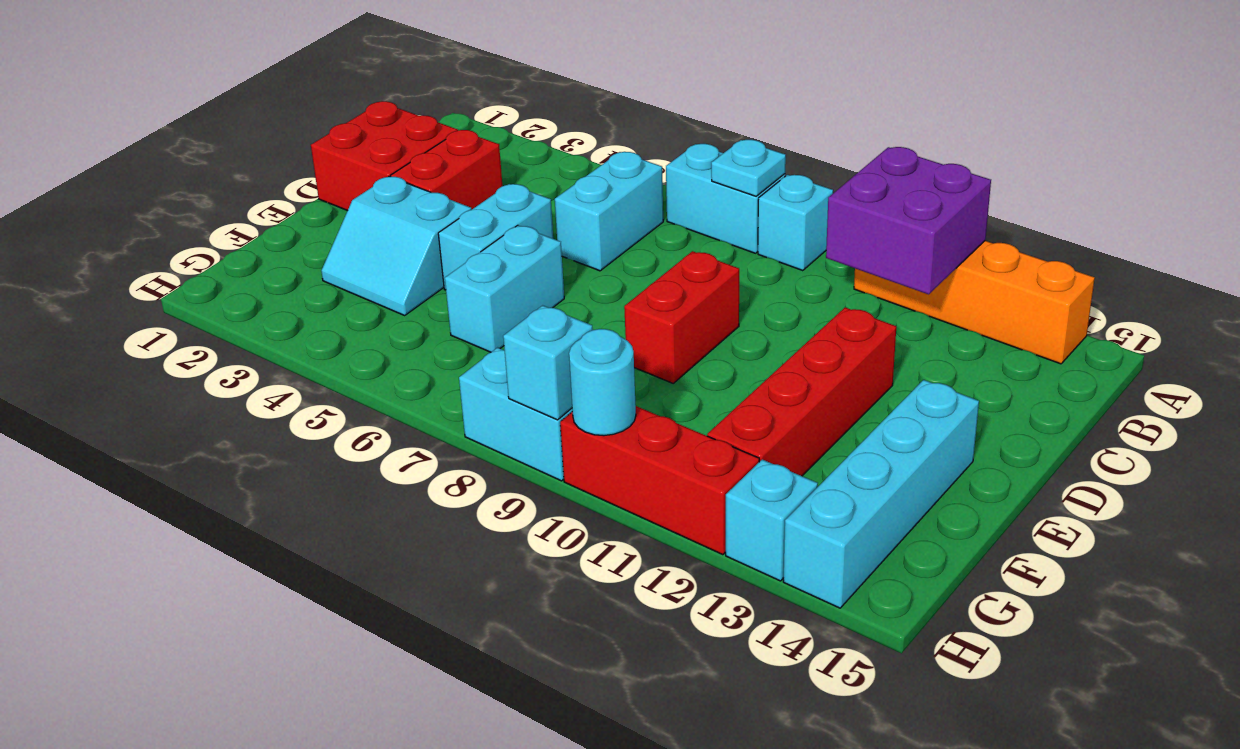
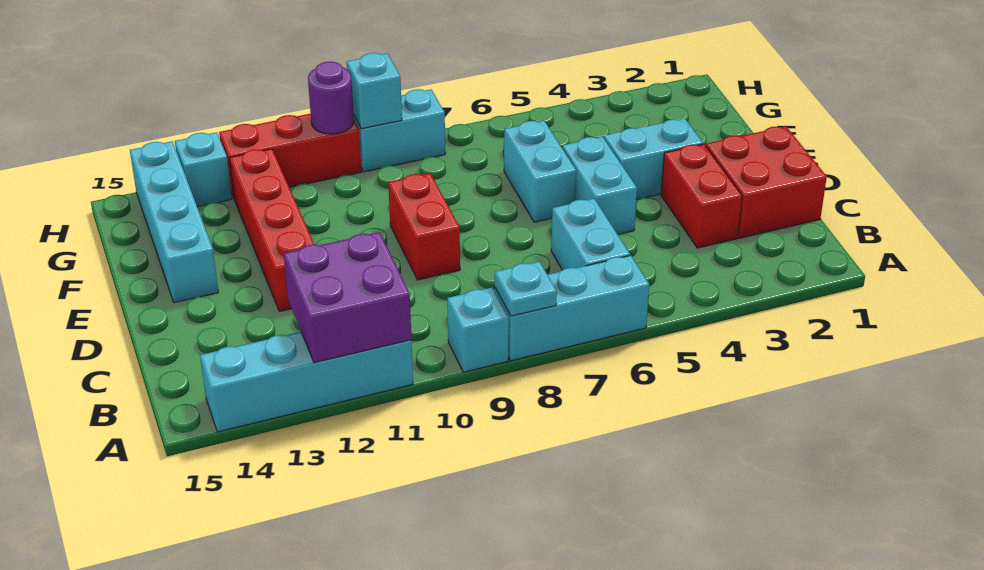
cyan 1x2 brick [666,144,785,253] -> cyan 1x3 brick [495,255,649,361]
orange 1x4 brick [854,241,1095,364] -> cyan 1x4 brick [200,332,413,432]
cyan 1x1 round brick [569,329,636,436] -> purple 1x1 round brick [308,62,354,134]

